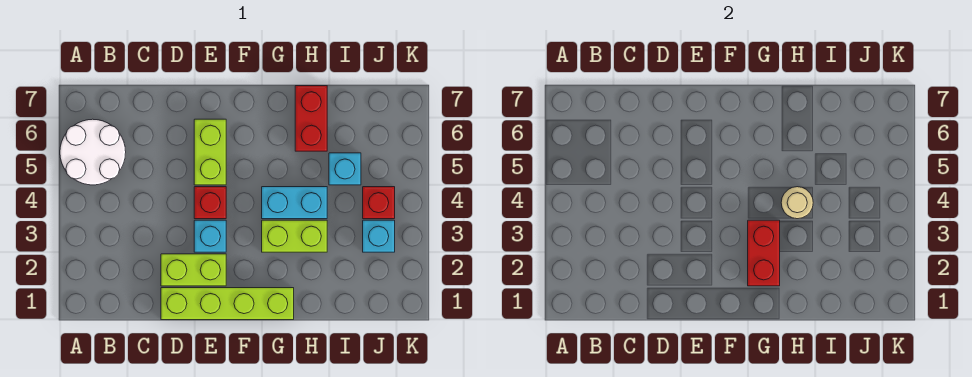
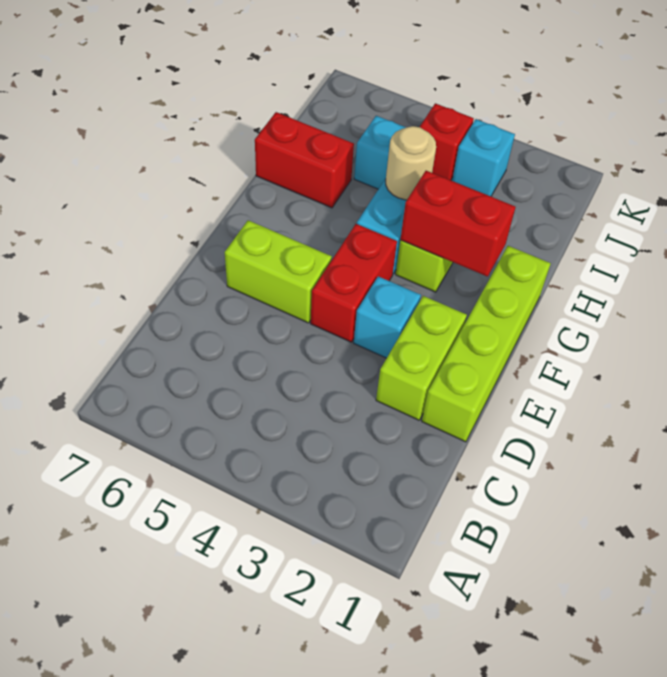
white 2x2 round brick [60,119,126,185] -> none
red 1x1 brick [194,187,226,219] -> red 1x2 brick [311,224,397,342]

